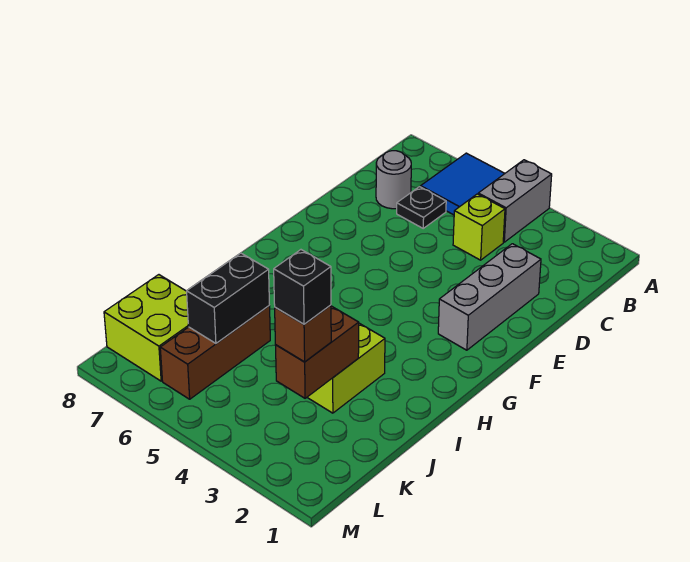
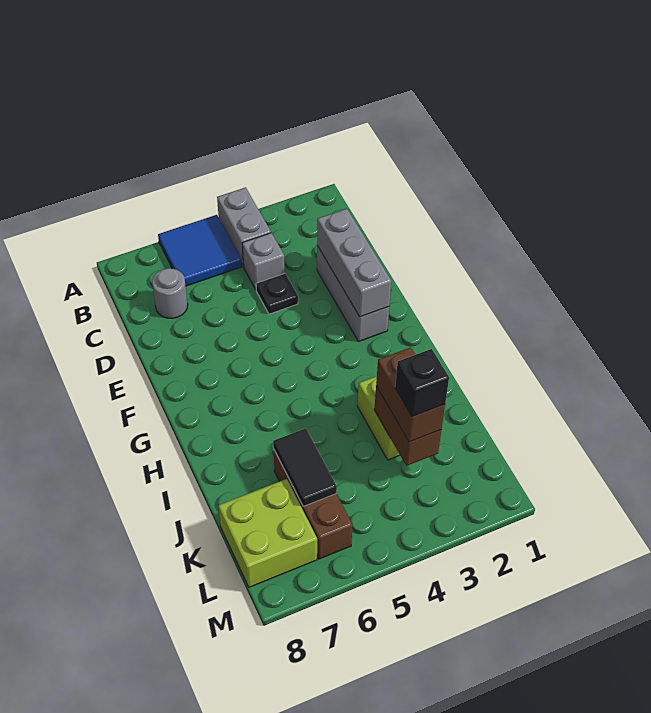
lime 1x1 brick [453,194,505,260] -> grey 1x1 brick [242,233,285,289]
black 1x1 plate [397,187,446,228] -> black 1x1 plate moved to [256,273,298,314]
none -> grey 1x3 brick [317,209,391,317]
black 1x2 brick [187,253,269,343] -> black 1x2 tile [273,428,337,506]
brown 1x1 brick [275,305,331,362] -> brown 1x2 brick [376,347,445,442]

